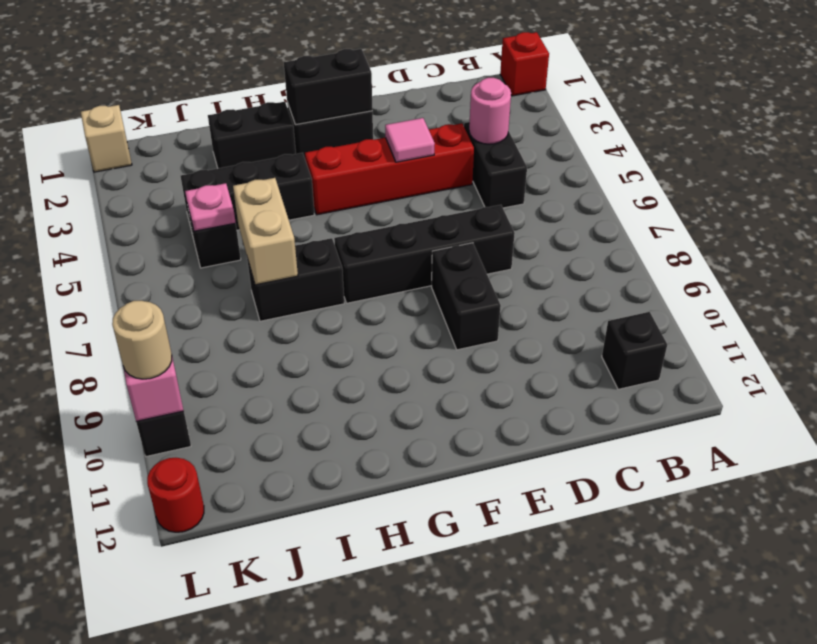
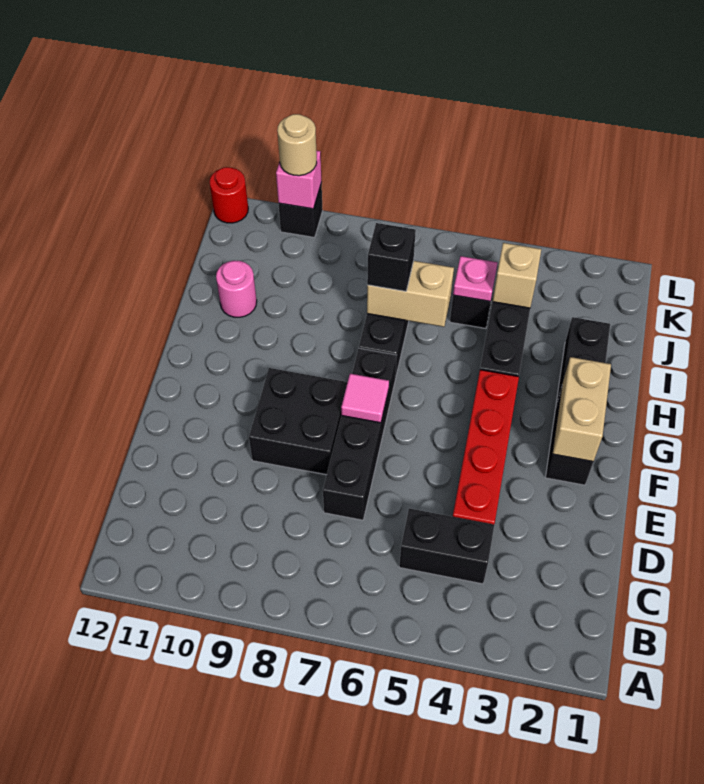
red 1x1 brick [500,32,549,96] -> none
black 1x1 brick [602,312,667,389] -> black 1x1 brick moved to [367,223,416,291]
pink 1x1 round brick [469,78,511,144] -> pink 1x1 round brick moved to [216,261,257,317]
pink 1x1 tile [385,118,435,162] -> pink 1x1 tile moved to [341,374,389,423]
black 1x2 brick [432,243,501,350] -> black 2x2 brick [249,368,347,475]
black 1x2 brick [284,49,372,125] -> tan 1x2 brick [553,357,611,462]
tan 1x1 brick [81,105,132,172] -> tan 1x1 brick moved to [493,243,541,308]

